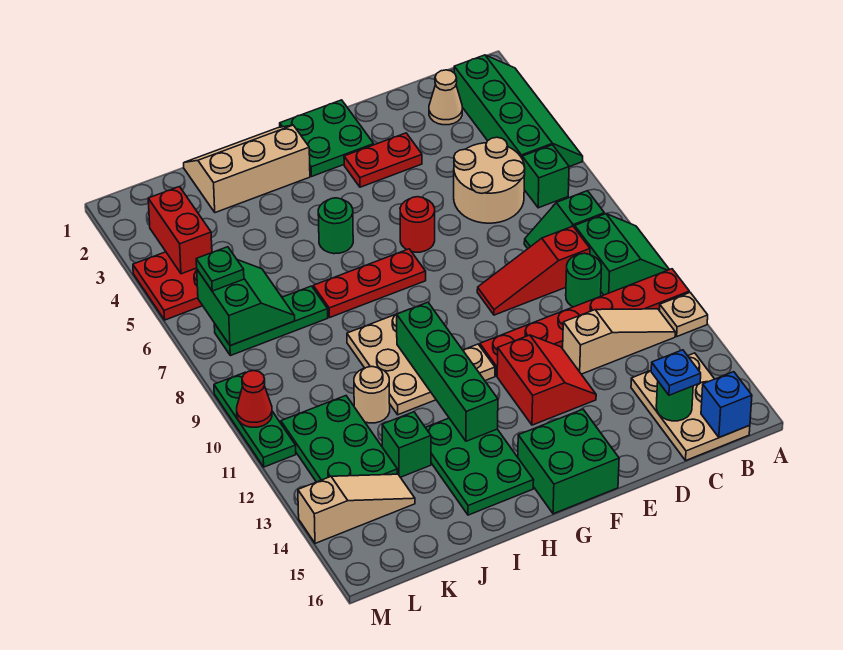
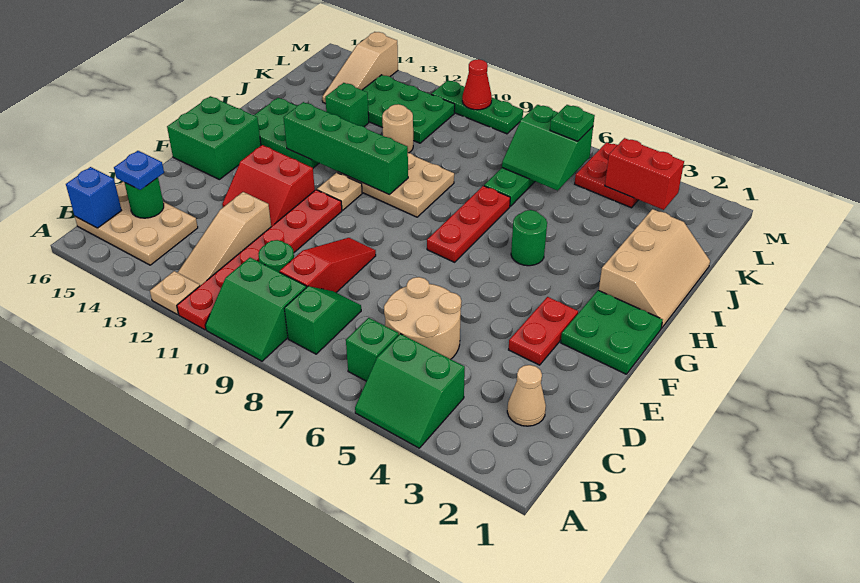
green 2x4 slope [454,55,583,167] -> green 2x2 slope [355,334,465,448]
red 1x1 round brick [400,197,435,252] -> none

